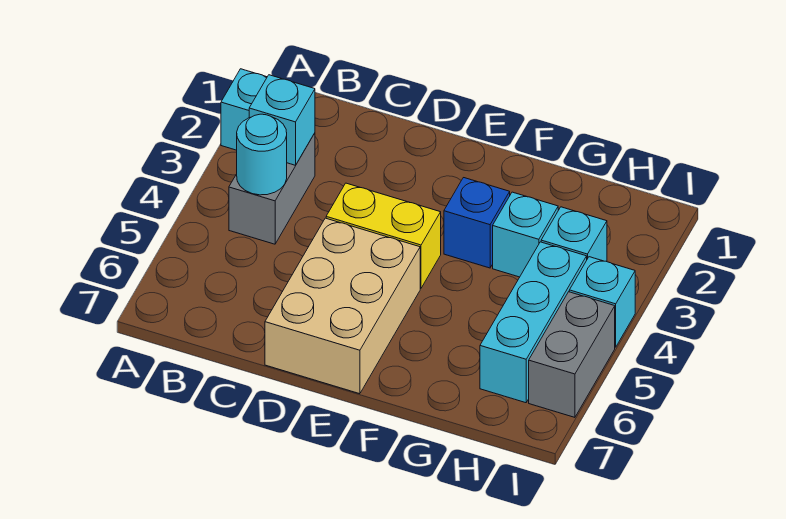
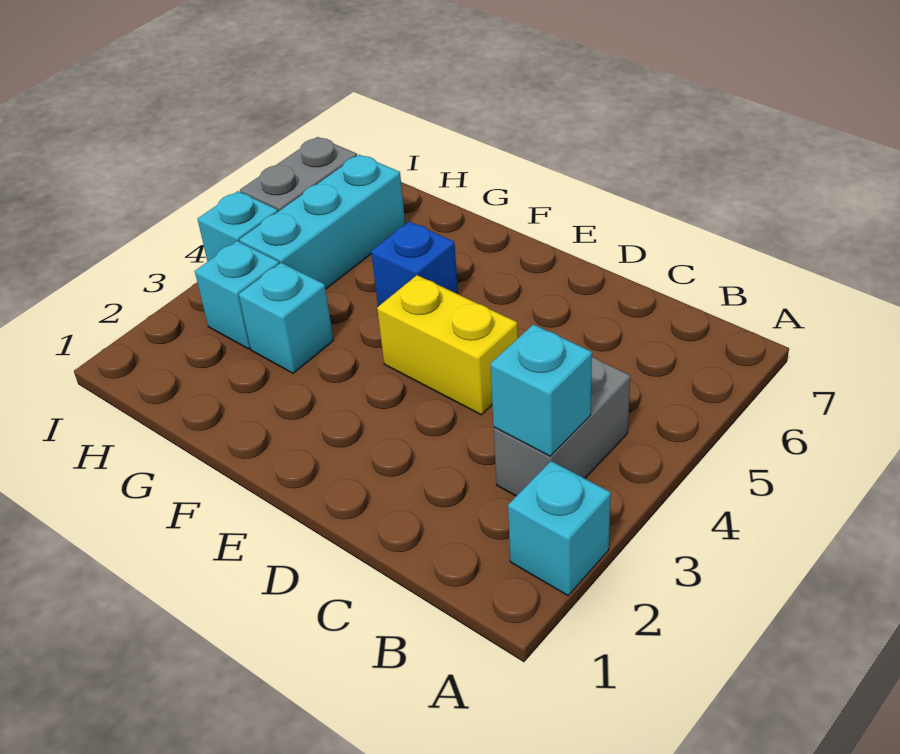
cyan 1x1 round brick [237,114,287,195] -> none
tan 2x3 brick [265,218,420,394] -> none
blue 1x1 brick [444,178,510,268] -> blue 1x1 brick moved to [371,222,458,306]

